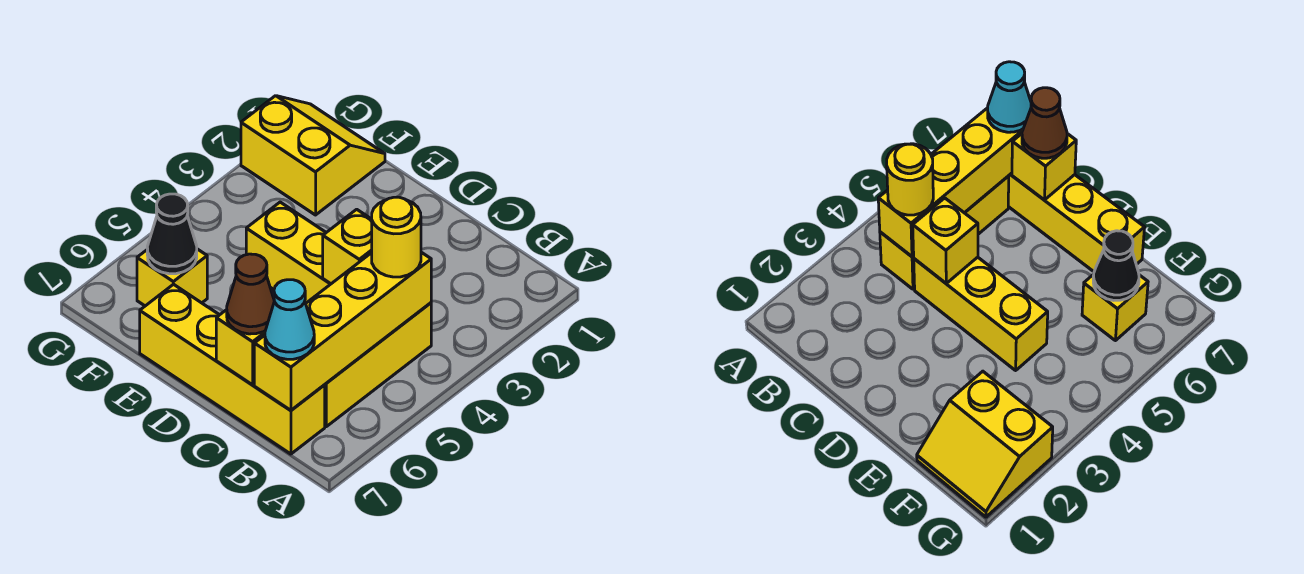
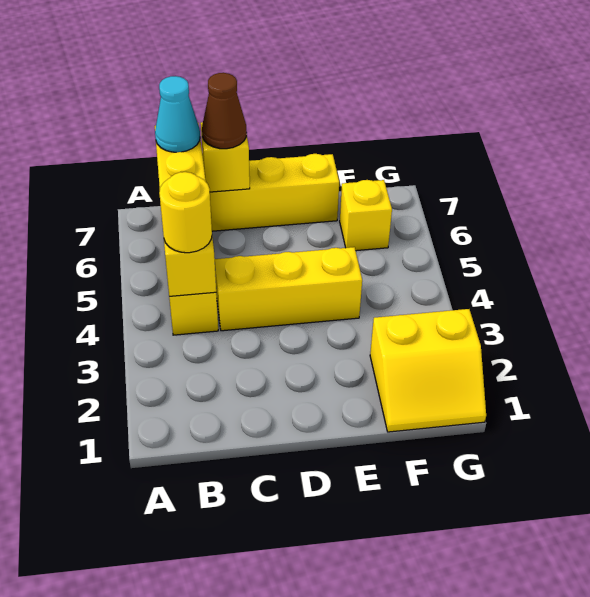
yellow 1x1 brick [323,209,372,284] -> none
black 1x1 cone [147,194,197,274] -> none

